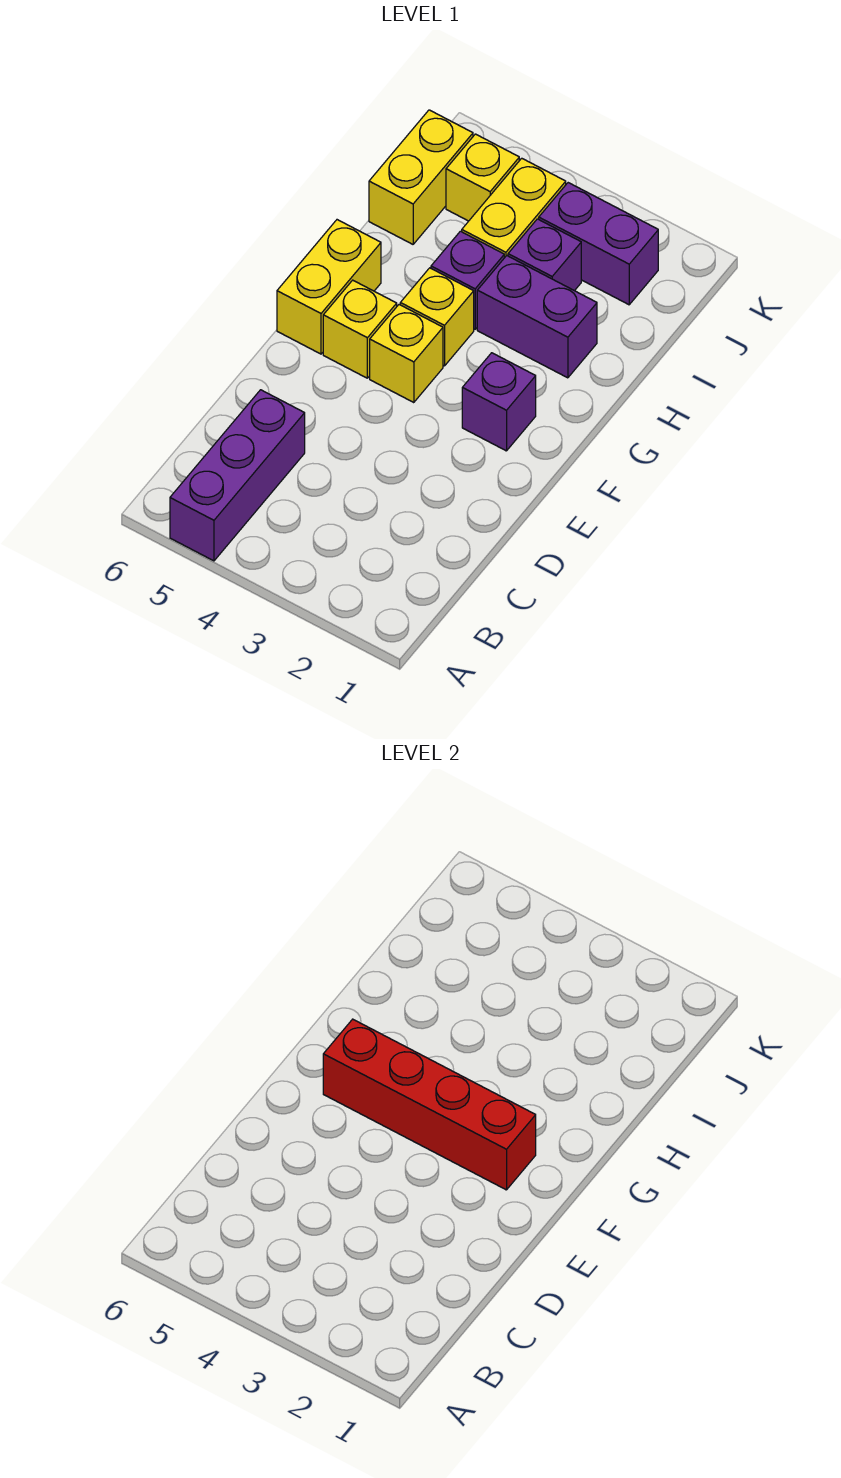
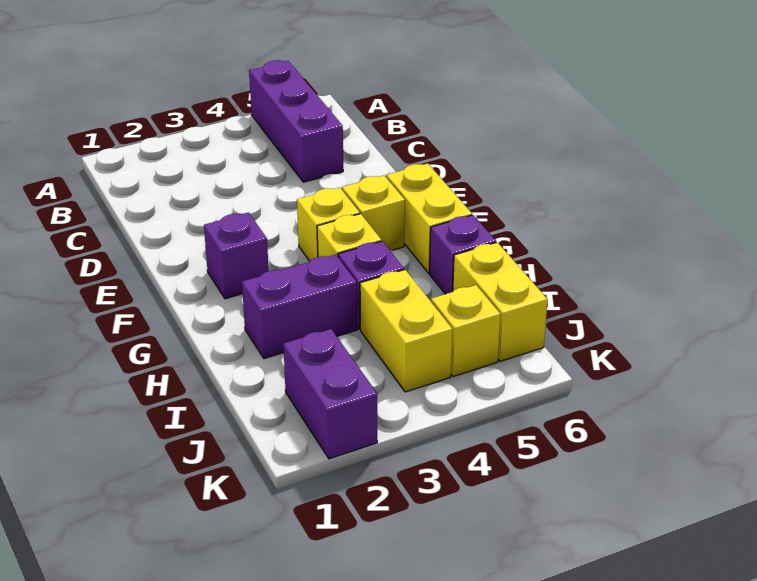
red 1x4 brick [323,1019,536,1190] -> none
purple 1x1 brick [508,219,581,291] -> purple 1x1 brick moved to [430,215,496,294]
purple 1x2 brick [539,183,658,305] -> purple 1x2 brick turned to [283,329,377,459]

